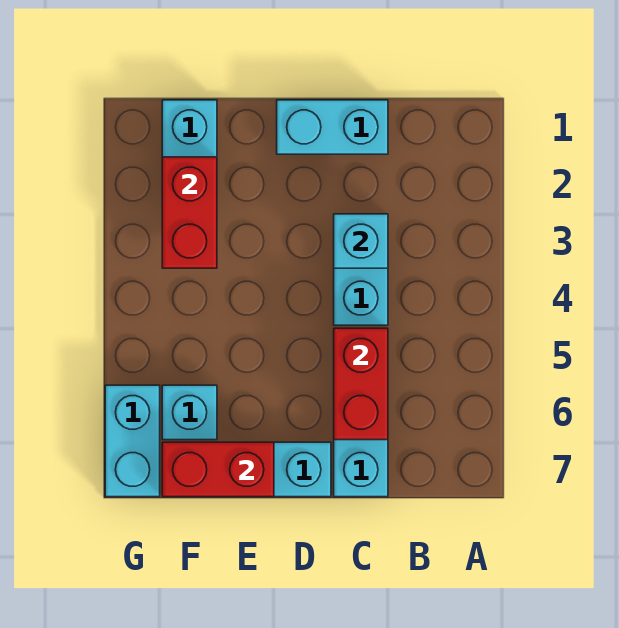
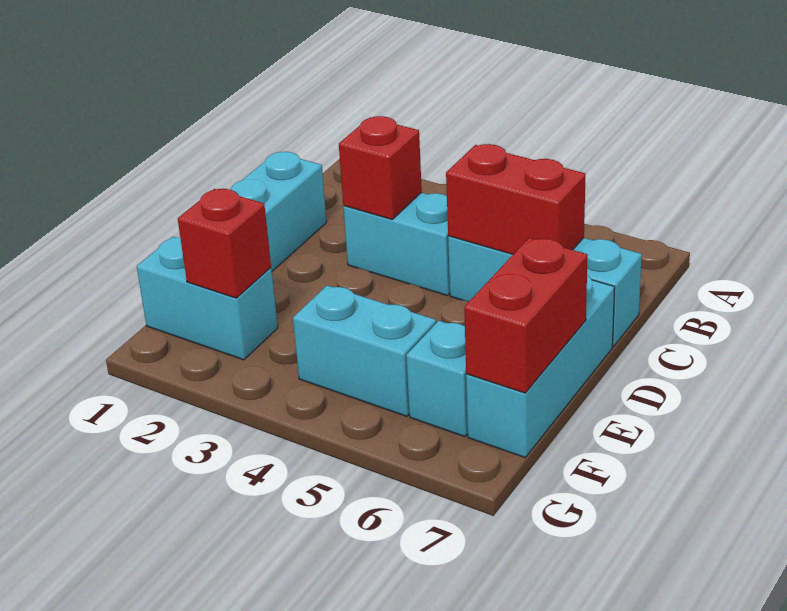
cyan 1x1 brick [334,214,388,268] -> red 1x1 brick [339,116,422,219]
red 1x2 brick [162,157,217,268] -> red 1x1 brick [178,189,271,298]
cyan 1x2 brick [105,385,160,497] -> cyan 1x2 brick moved to [293,285,436,416]

